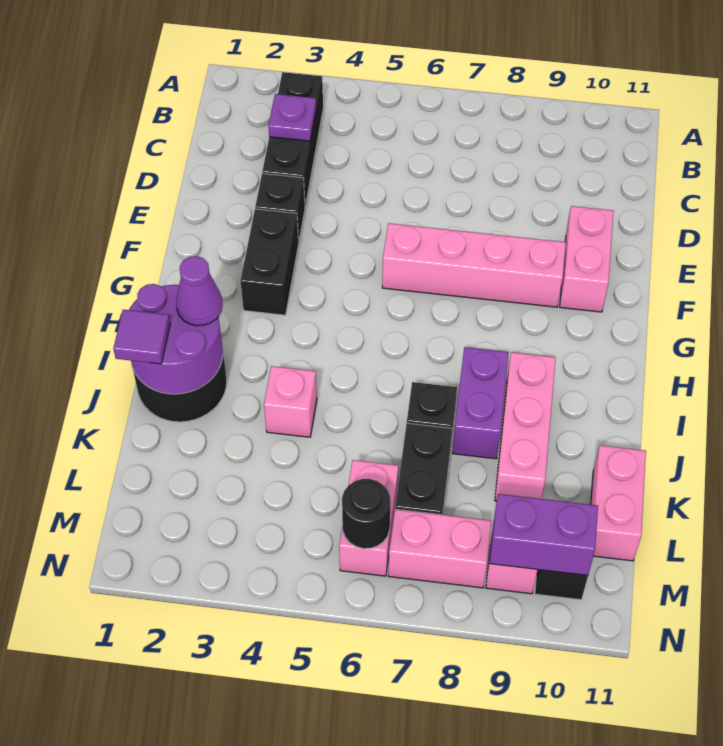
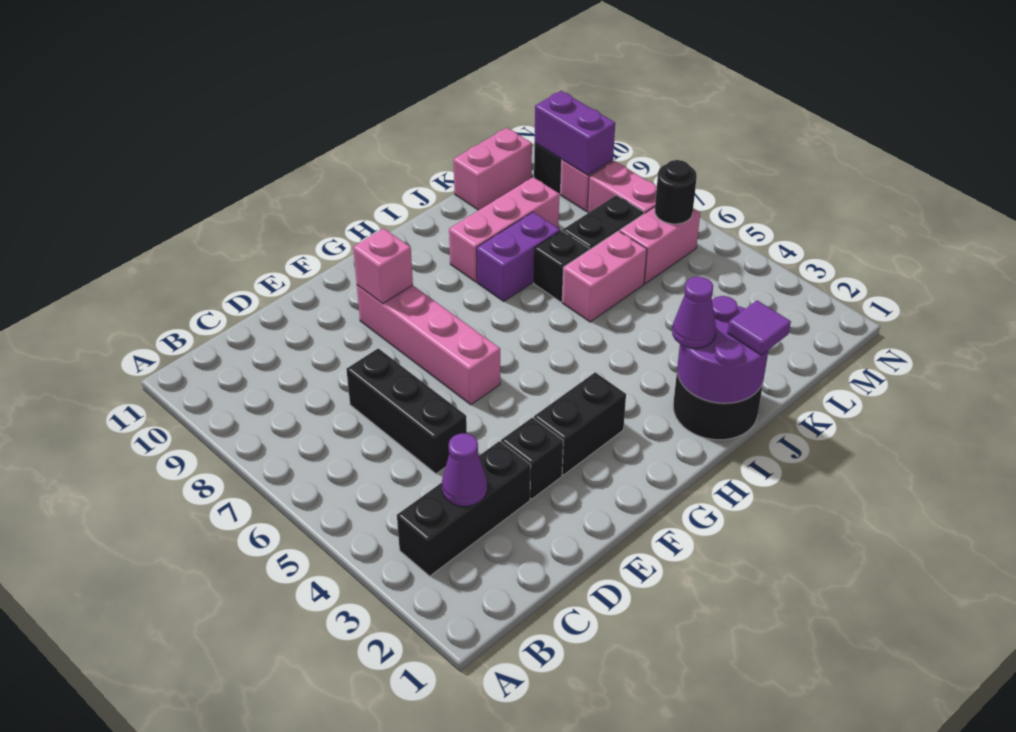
purple 1x1 plate [268,94,316,141] -> purple 1x1 cone [442,433,487,506]
none -> black 1x3 brick [346,348,467,474]
pink 1x2 brick [560,206,614,312] -> pink 1x2 brick moved to [562,231,647,322]
pink 1x1 brick [264,366,317,437] -> pink 1x1 brick moved to [353,229,413,304]

